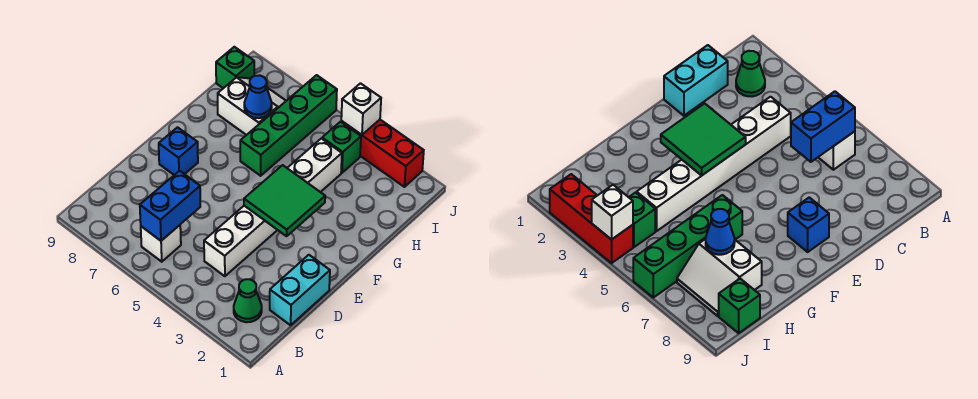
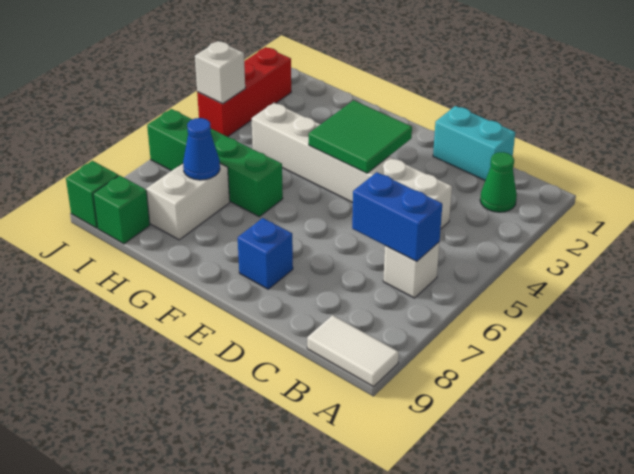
none -> white 1x2 tile [307,315,399,387]
green 1x1 brick [322,122,361,173] -> green 1x1 brick moved to [66,161,118,228]

